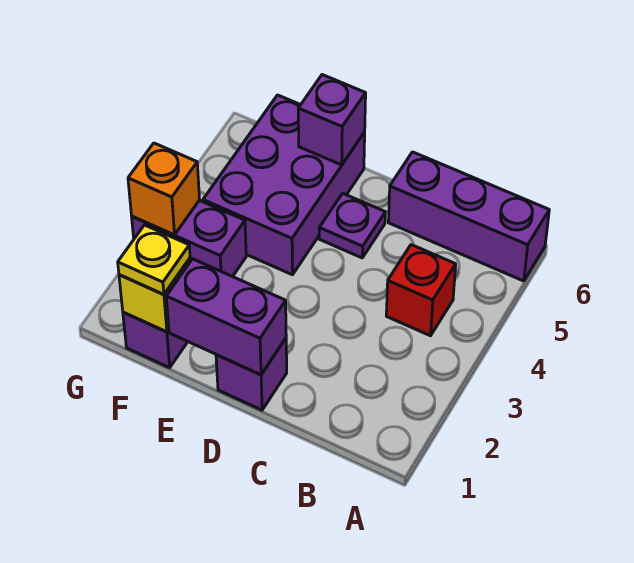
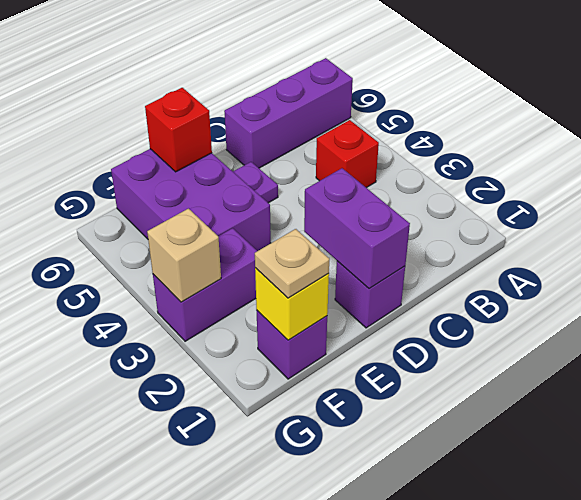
purple 1x2 brick [166,259,286,375] -> purple 1x2 brick turned to [304,168,410,289]
purple 1x1 brick [298,75,366,165] -> red 1x1 brick [145,88,212,172]
yellow 1x1 plate [118,225,190,295] -> tan 1x1 plate [255,229,329,298]
orange 1x1 brick [128,143,200,235] -> tan 1x1 brick [147,209,221,302]

